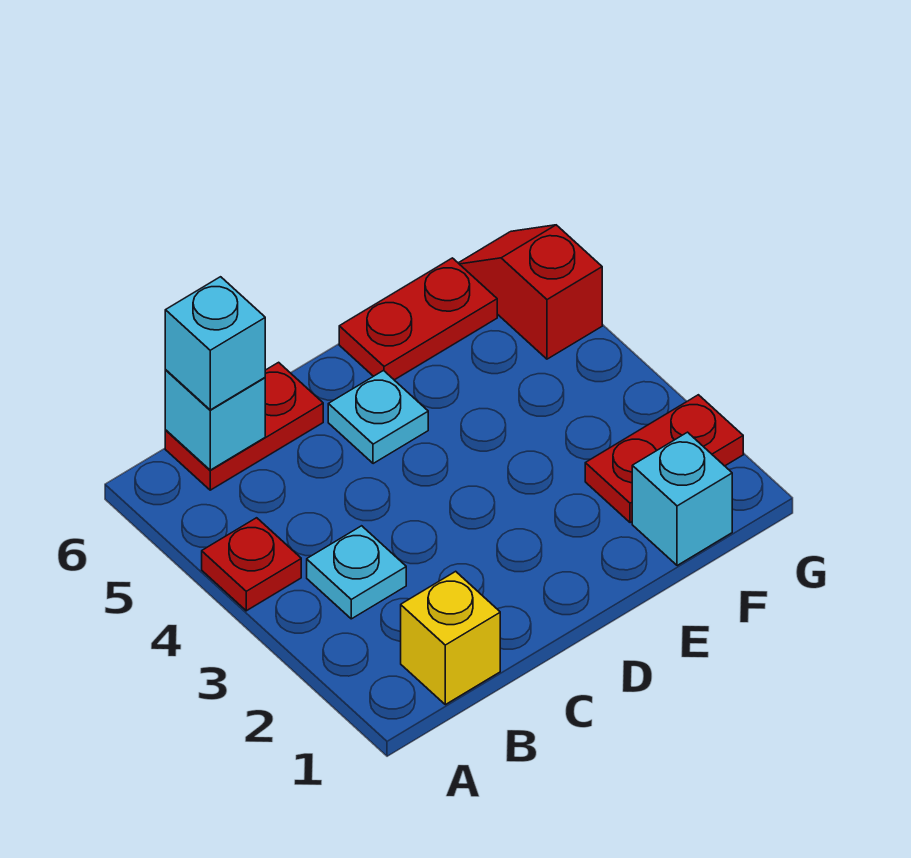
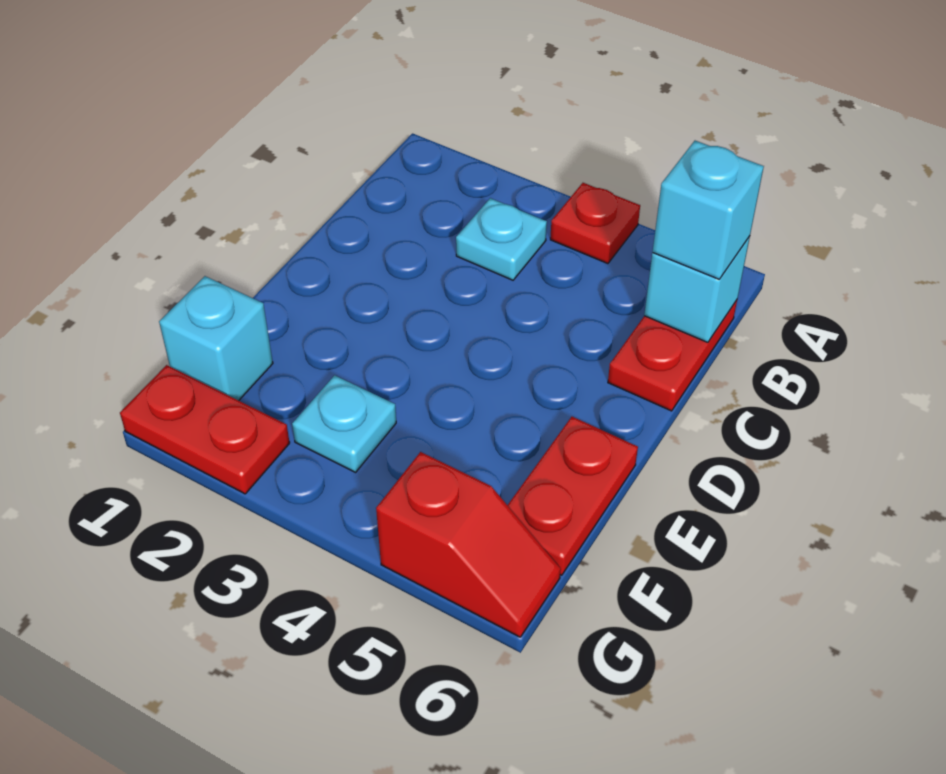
yellow 1x1 brick [401,571,500,705] -> none
cyan 1x1 plate [328,371,428,464] -> cyan 1x1 plate moved to [292,375,396,472]
red 1x2 plate [585,395,743,523] -> red 1x2 plate turned to [120,365,290,494]

